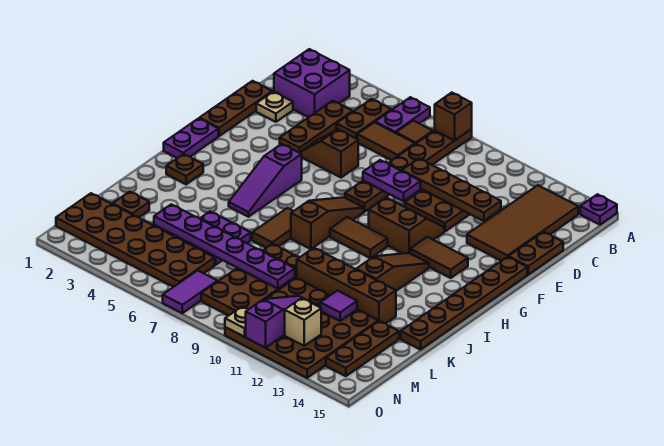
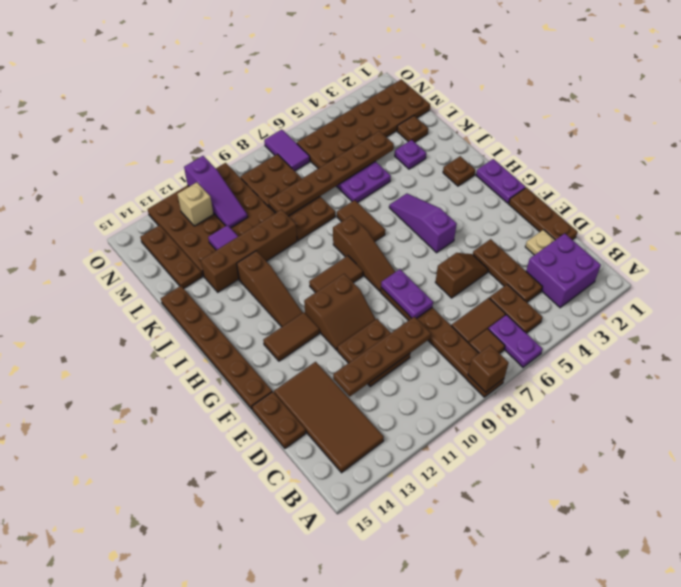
purple 1x1 plate [580,194,617,225] -> purple 1x1 plate moved to [395,140,426,169]
purple 1x2 plate [363,160,421,201] -> purple 1x2 plate turned to [381,269,433,318]
purple 1x6 plate [154,204,295,289] -> brown 1x6 plate [268,131,394,216]
tan 1x1 plate [225,307,249,337] -> none

